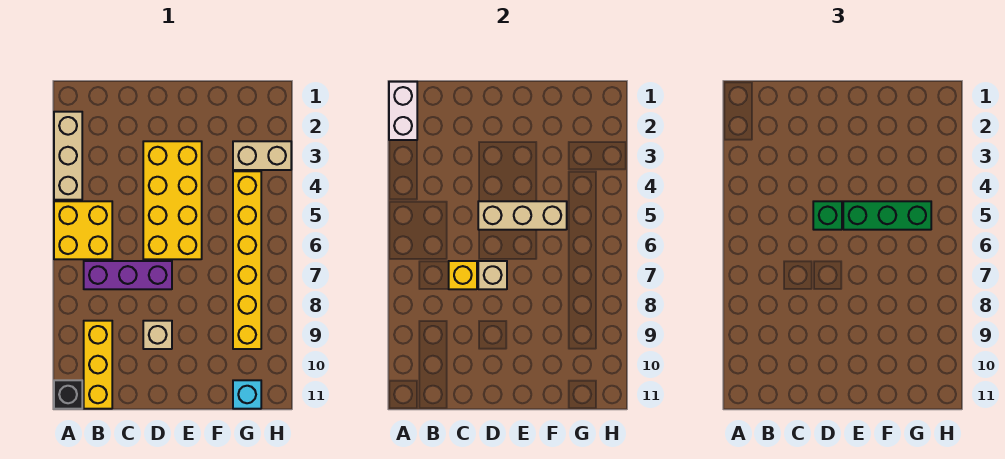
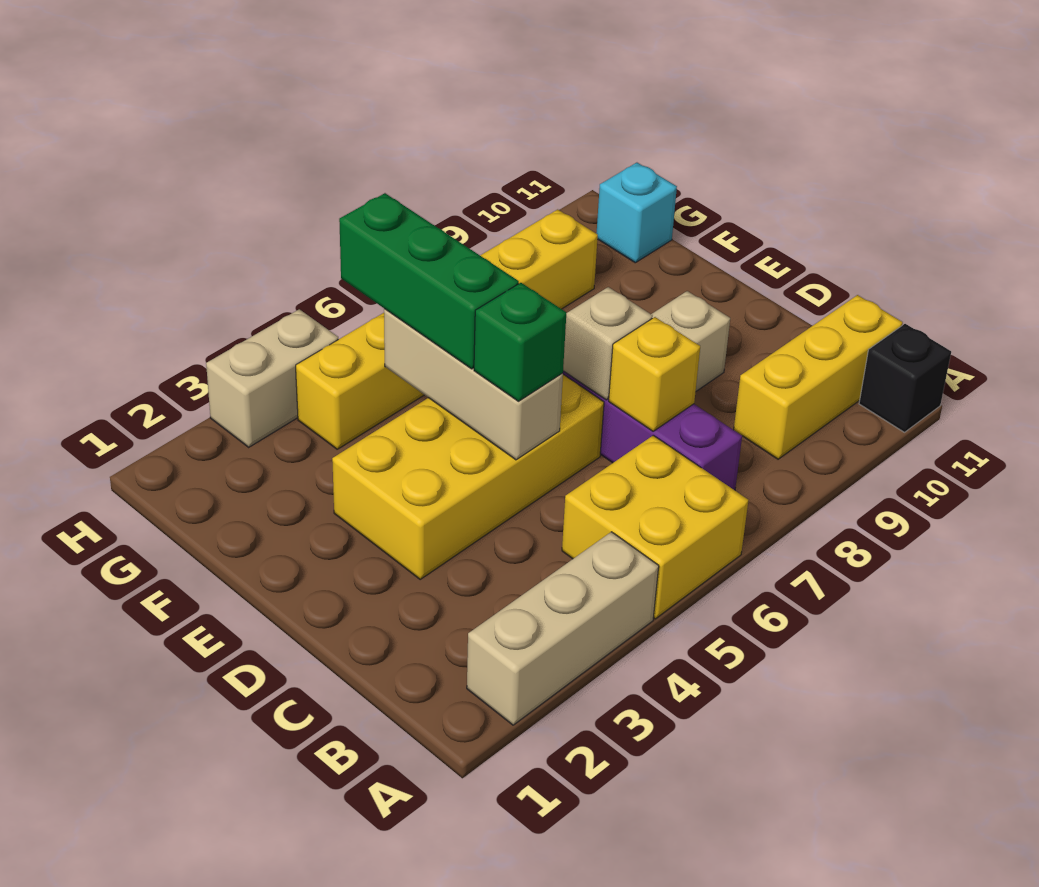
white 1x2 brick [389,82,417,140] -> none
tan 1x2 brick [233,141,291,170] -> tan 1x2 brick turned to [206,309,338,447]

